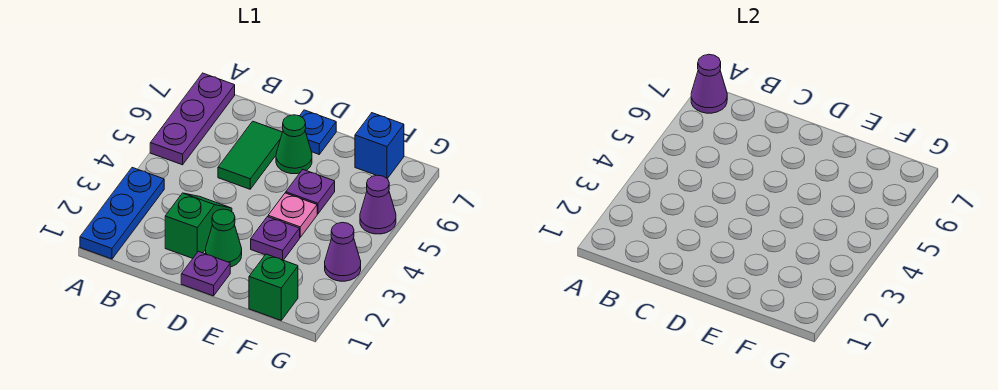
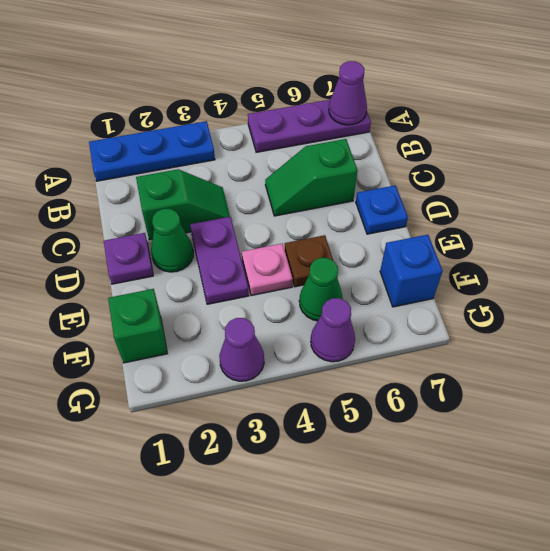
green 1x2 tile [218,121,282,189] -> green 1x2 slope [265,139,358,216]
green 1x1 cone [276,115,312,174] -> green 1x1 cone moved to [299,258,343,321]
purple 1x1 plate [251,217,300,260] -> purple 1x2 plate [190,217,249,304]
purple 1x1 plate [286,170,335,214] -> brown 1x1 plate [285,235,333,287]

